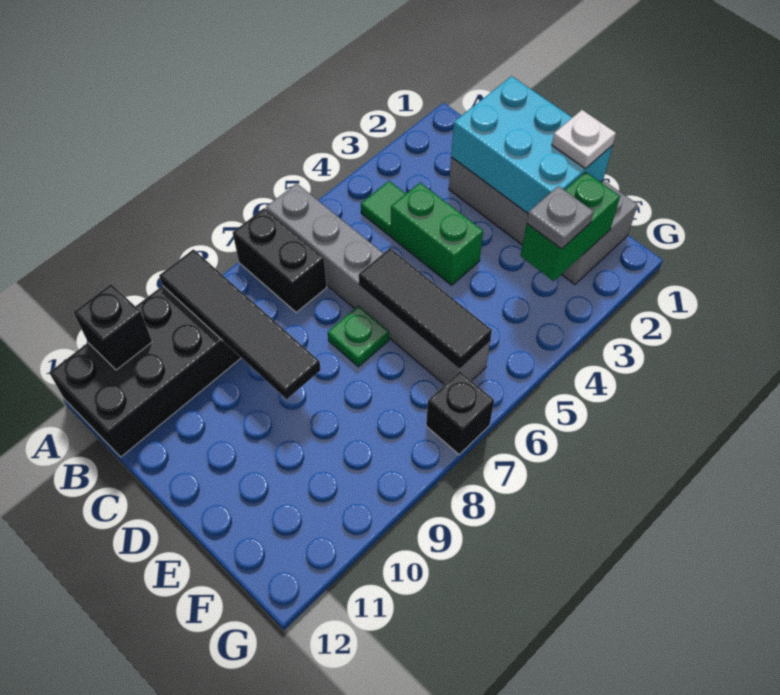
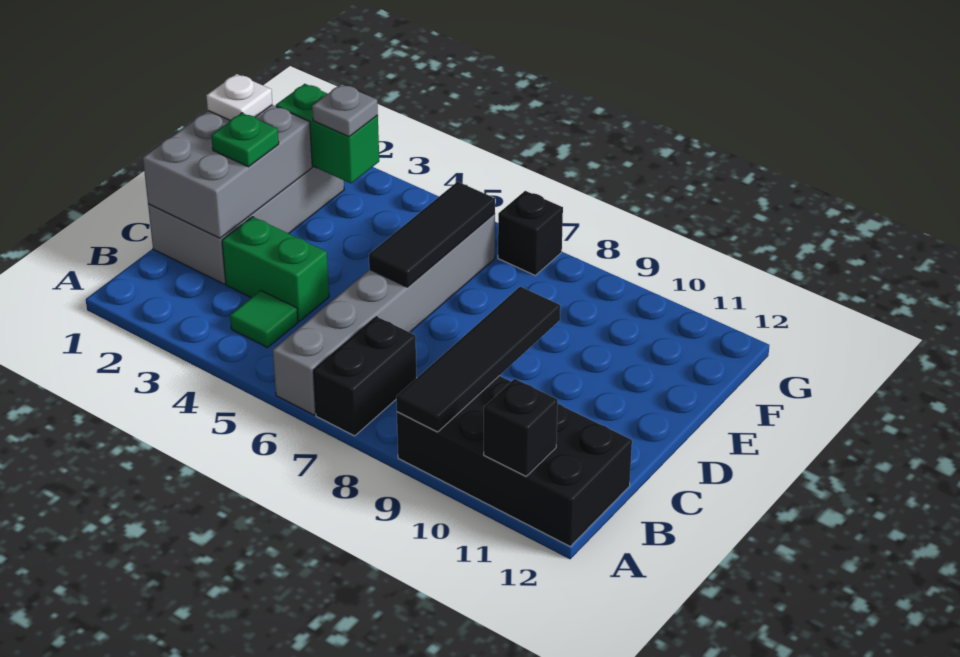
cyan 2x3 brick [451,76,613,213] -> grey 2x3 brick [143,105,312,238]
green 1x2 brick [391,183,483,285] -> green 1x2 brick turned to [222,217,329,321]
green 1x1 plate [328,306,389,367] -> green 1x1 plate moved to [211,113,279,167]

